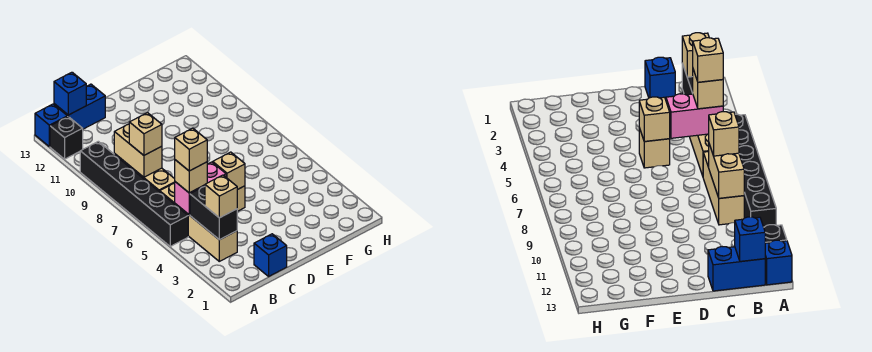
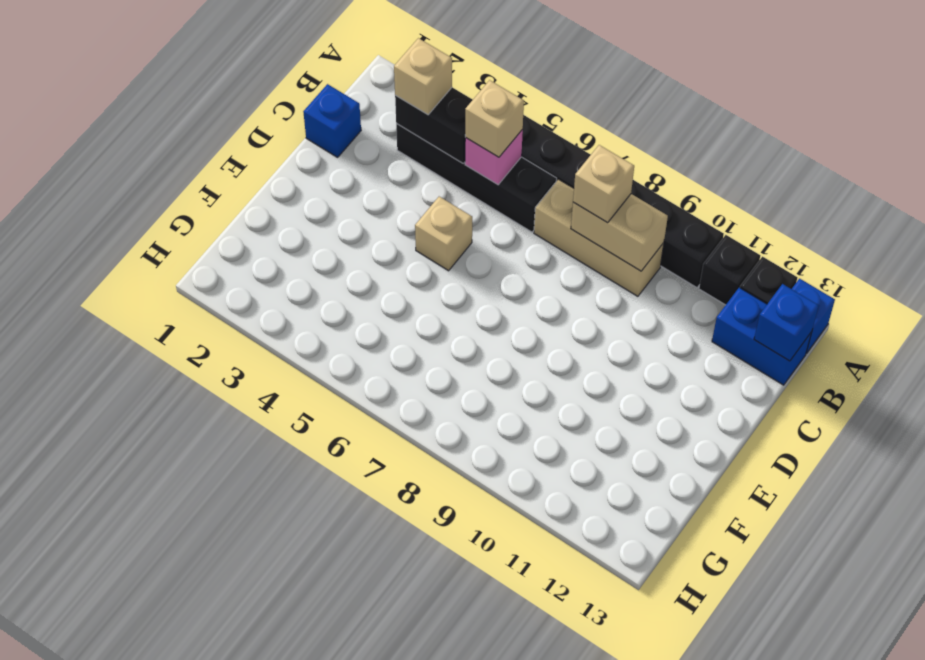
none -> black 1x1 brick [699,235,760,305]
tan 1x4 brick [160,183,237,261] -> black 1x4 brick [396,124,557,232]
pink 1x2 brick [175,162,226,215] -> pink 1x1 brick [465,130,523,185]
tan 1x1 brick [175,128,207,171] -> none
blue 1x2 brick [54,84,105,129] -> blue 1x2 brick turned to [712,288,812,385]
tan 1x1 brick [213,152,245,190] -> none

